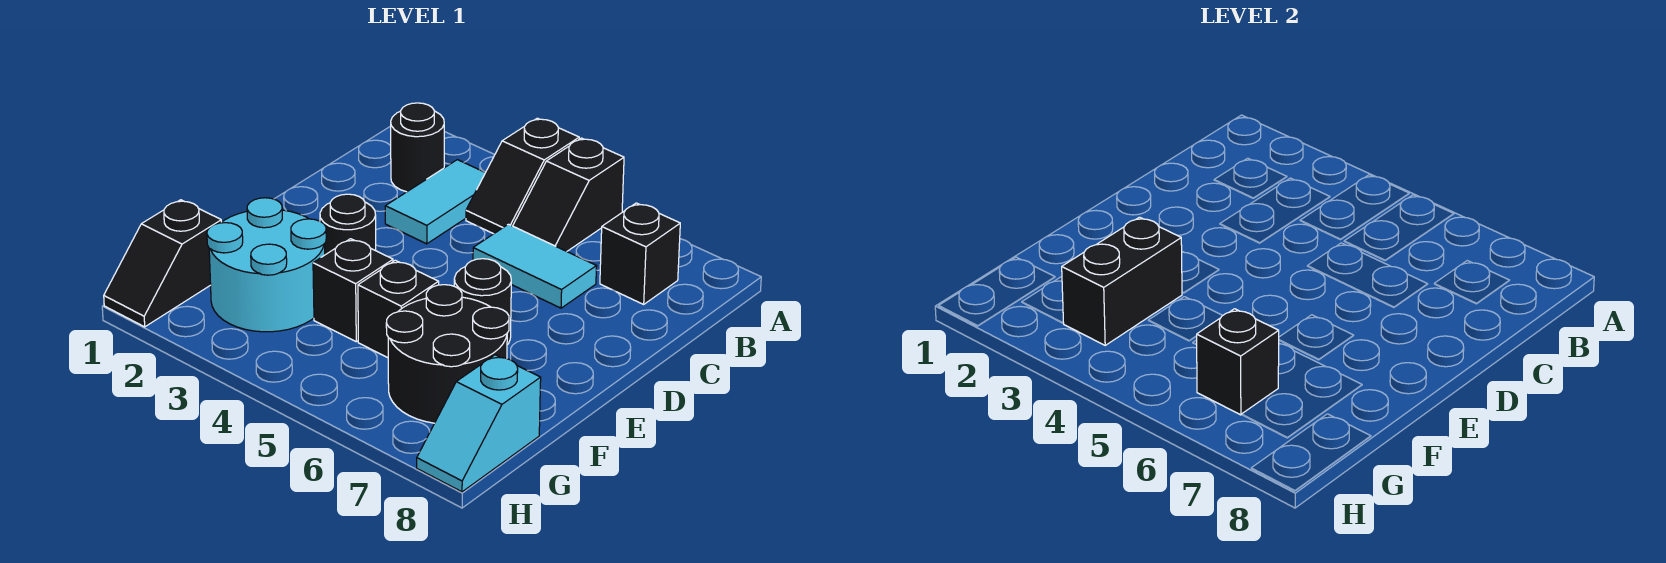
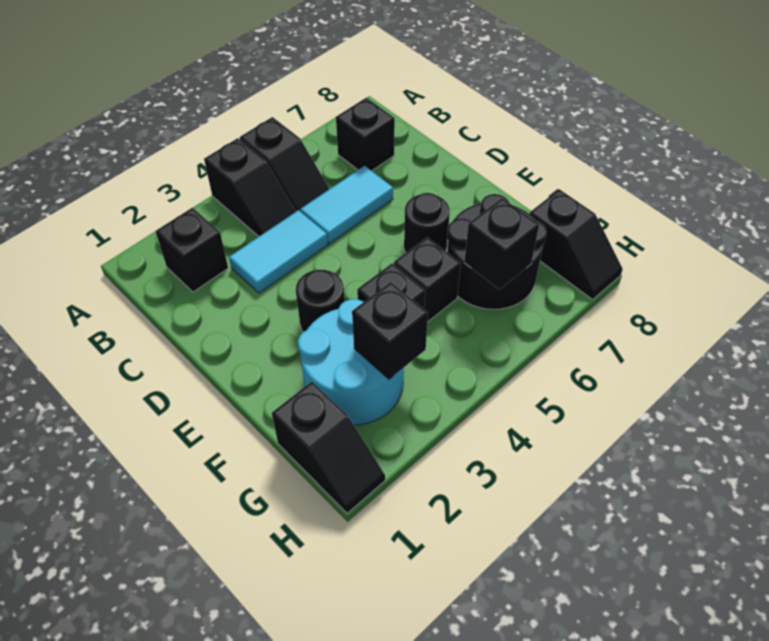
black 1x1 round brick [391,103,444,192] -> black 1x1 brick [155,207,228,292]
cyan 1x2 tile [385,160,485,244] -> cyan 1x2 tile turned to [229,210,328,293]
black 1x2 brick [1062,217,1182,345] -> black 1x1 brick [352,282,428,379]
cyan 1x2 slope [417,355,541,492] -> black 1x2 slope [530,189,623,300]

